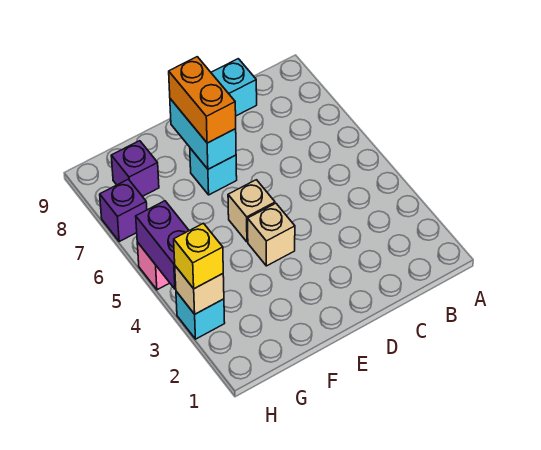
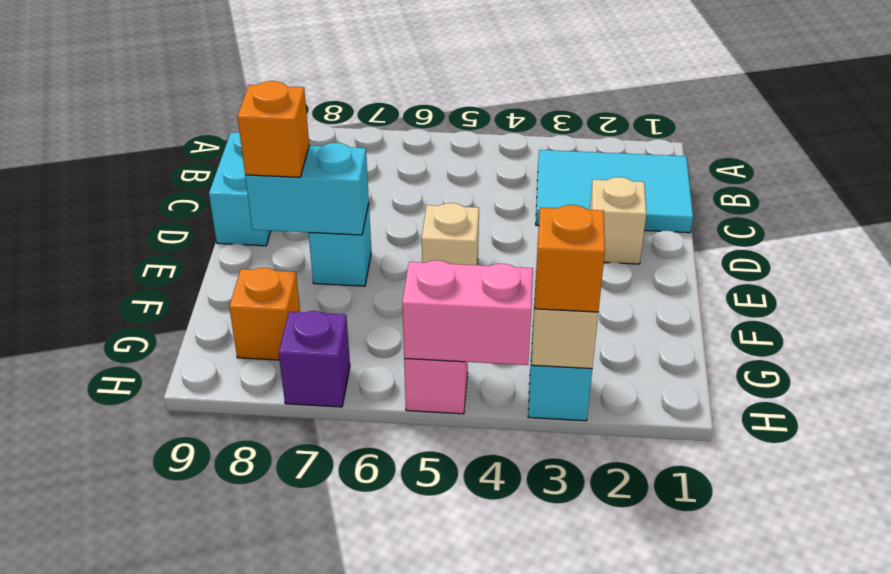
none -> cyan 2x3 tile [536,150,693,233]
tan 1x1 brick [248,203,295,266] -> tan 1x1 brick moved to [590,177,646,264]
orange 1x2 brick [169,57,236,143] -> orange 1x1 brick [237,81,309,177]
purple 1x1 brick [111,141,159,197] -> orange 1x1 brick [229,268,300,360]
yellow 1x1 brick [174,223,223,289] -> orange 1x1 brick [535,205,605,312]
purple 1x2 brick [136,201,189,289] -> pink 1x2 brick [402,260,533,365]

